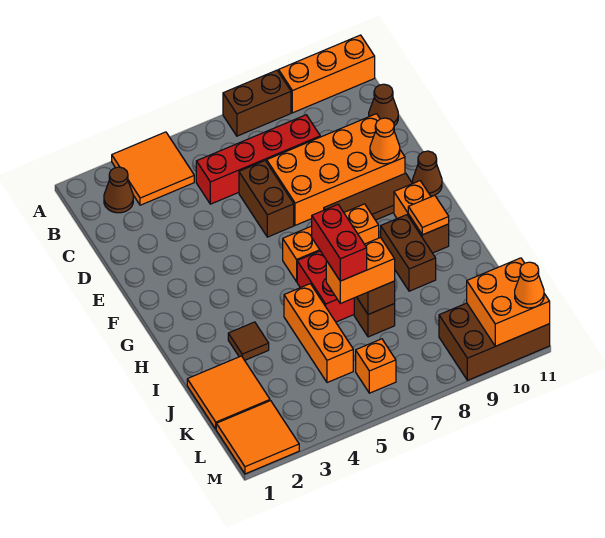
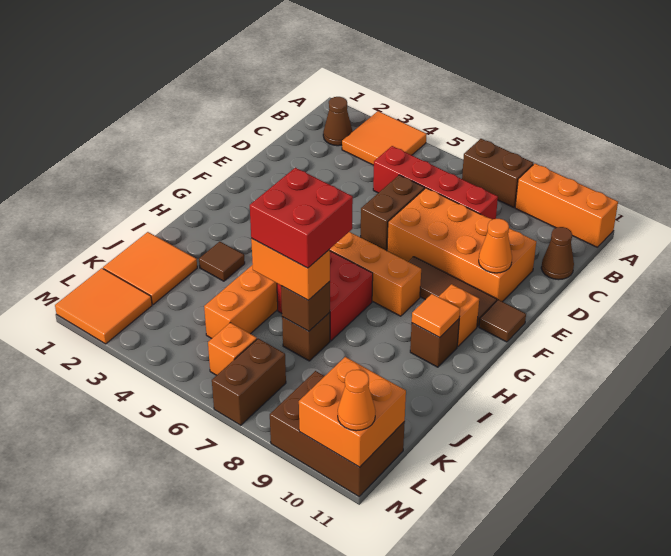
brown 1x1 cone [413,151,442,196] -> brown 1x1 tile [479,300,526,342]
brown 1x2 brick [381,215,436,291] -> brown 1x2 brick moved to [212,338,286,425]
red 1x2 brick [312,205,367,281] -> red 2x2 brick [250,168,353,268]

